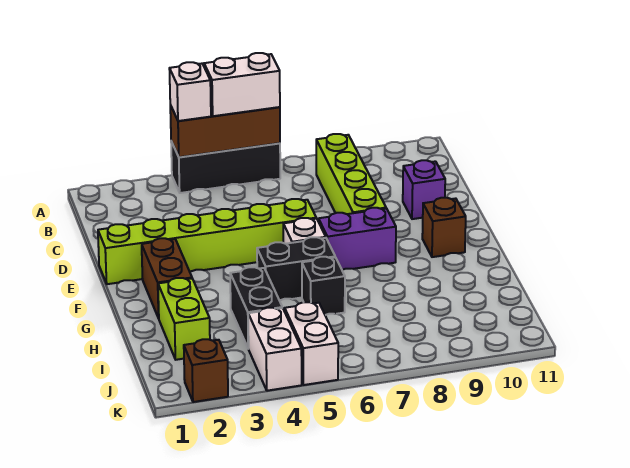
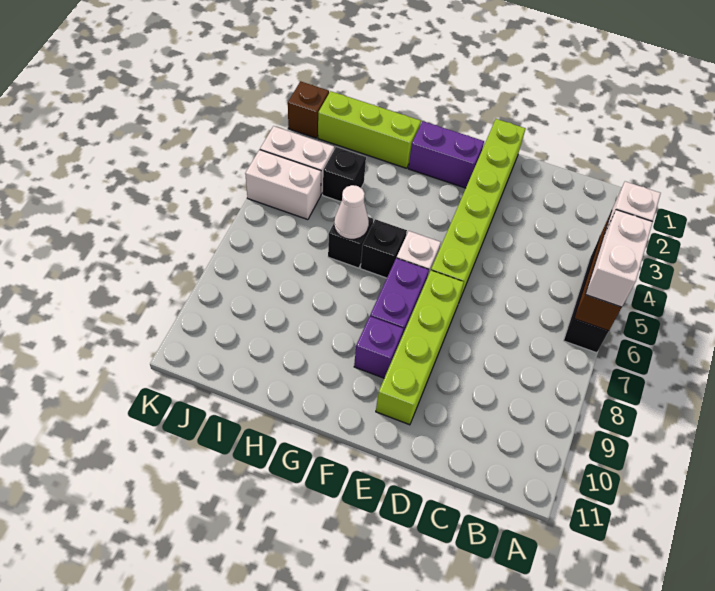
lime 1x4 brick [316,134,386,214] -> lime 1x4 brick turned to [376,271,464,425]
purple 1x1 brick [403,160,445,219] -> purple 1x1 brick moved to [354,316,403,378]
brown 1x2 brick [142,238,192,318] -> purple 1x2 brick [408,121,484,188]
brown 1x1 brick [422,198,466,257] -> none
black 1x2 brick [257,237,335,300] -> black 1x1 brick [360,219,407,278]
lime 1x2 brick [158,278,210,360] -> lime 1x3 brick [318,91,421,168]
black 1x2 brick [230,267,282,349] -> black 1x1 brick [323,147,366,202]
none -> white 1x1 cone [334,185,369,239]

